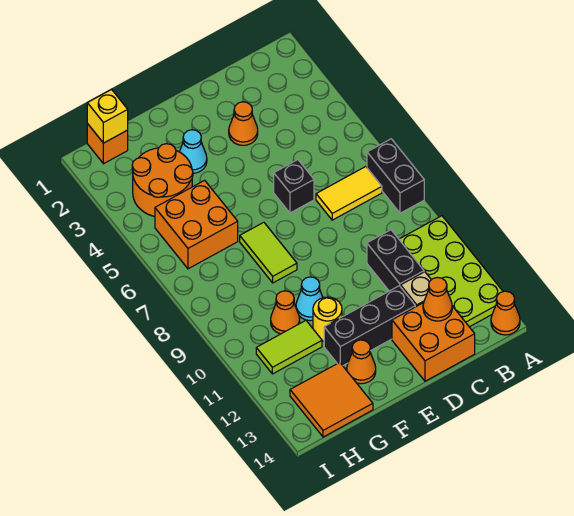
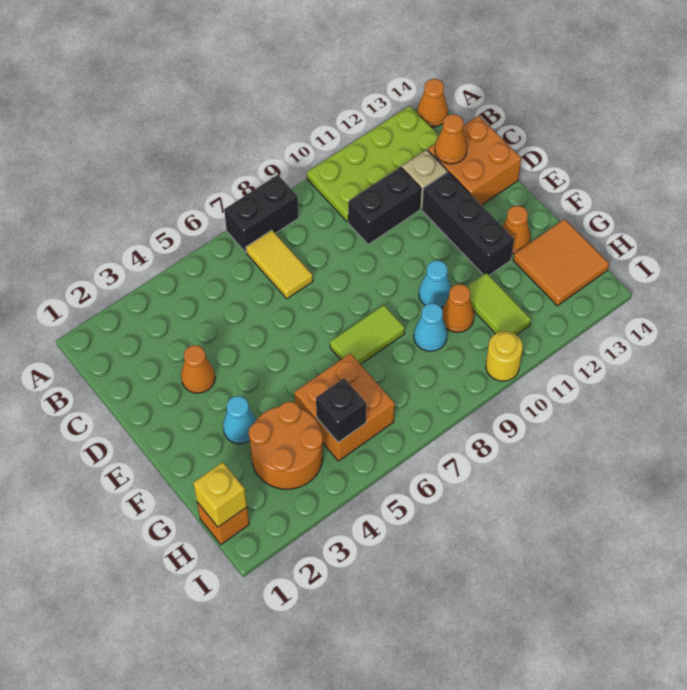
black 1x1 brick [274,160,314,213] -> black 1x1 brick moved to [316,378,366,442]
yellow 1x1 round brick [313,297,342,341] -> yellow 1x1 round brick moved to [486,331,523,381]
none -> cyan 1x1 cone [414,303,447,351]

